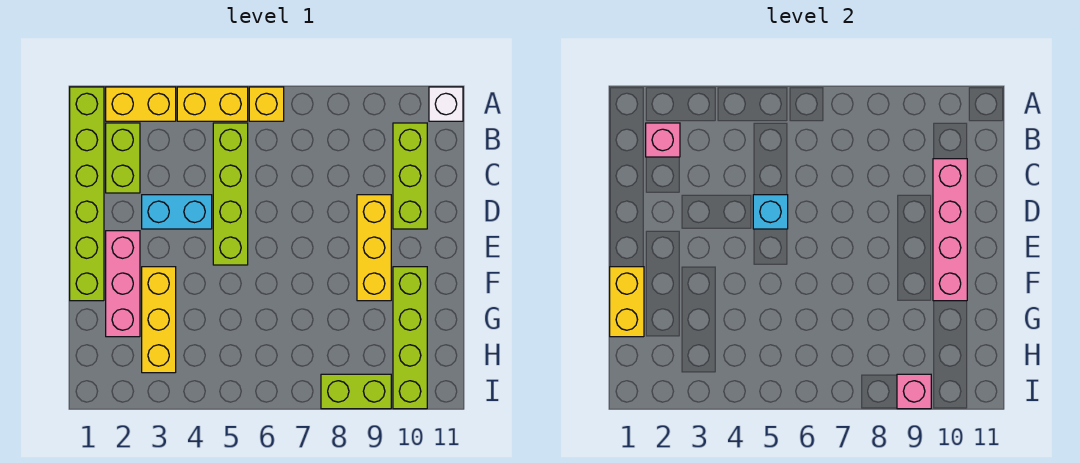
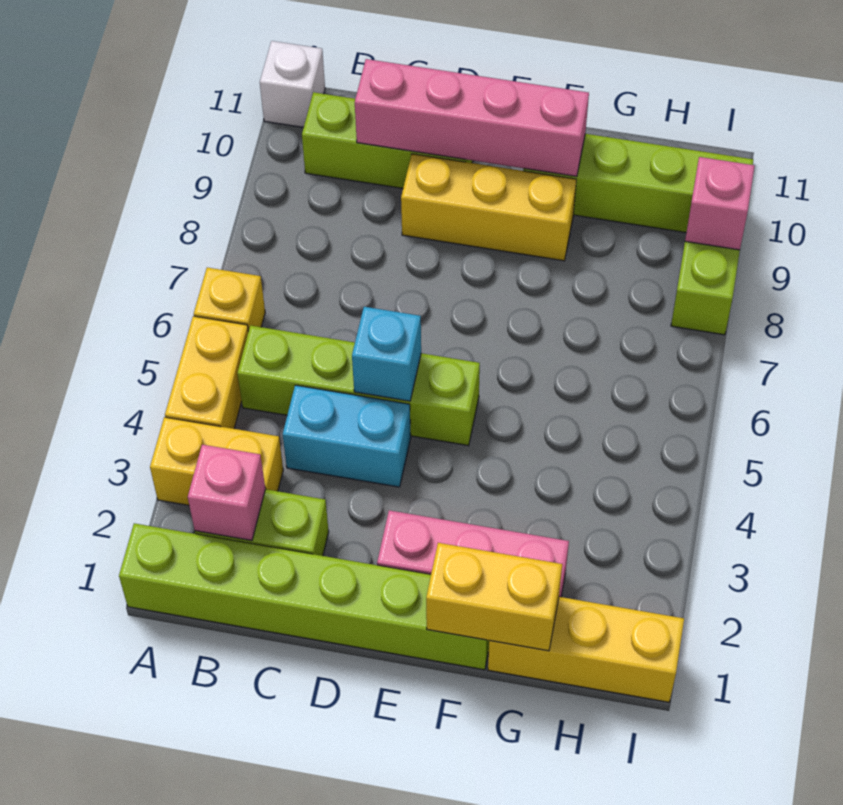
yellow 1x2 brick [106,87,176,121] -> yellow 1x2 brick turned to [150,417,283,505]
cyan 1x2 brick [142,195,212,229] -> cyan 1x2 brick turned to [283,385,411,487]
yellow 1x3 brick [142,267,176,373] -> yellow 1x3 brick moved to [488,597,684,702]

